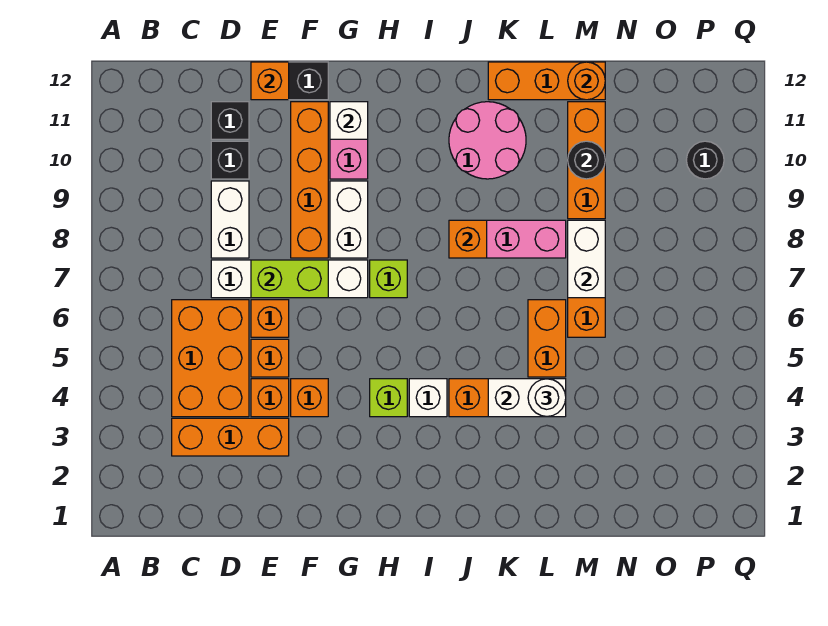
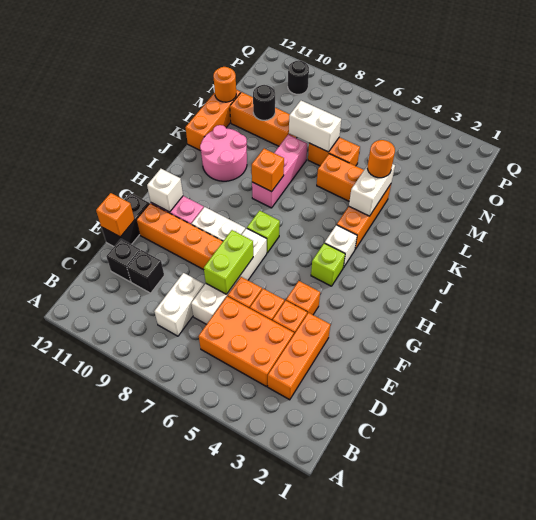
white 1x2 brick [211,181,249,258] -> white 1x2 brick turned to [154,273,204,336]
white 1x1 round brick [528,379,566,417] -> orange 1x1 round brick [367,140,395,178]

